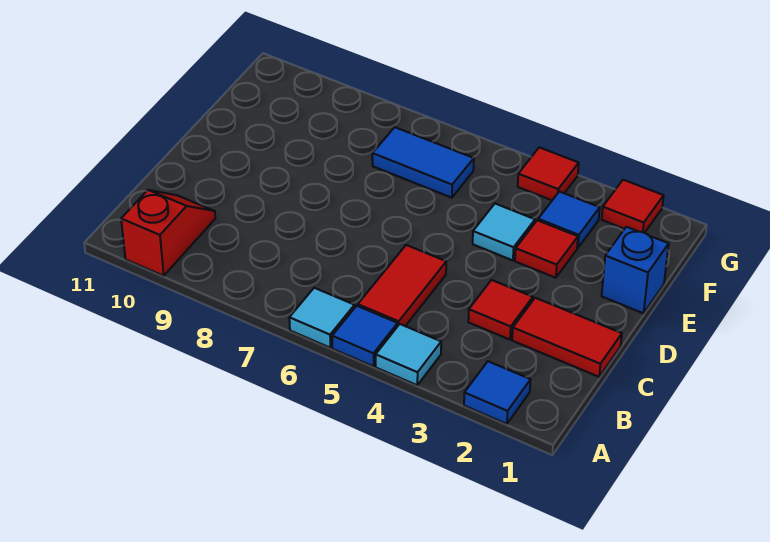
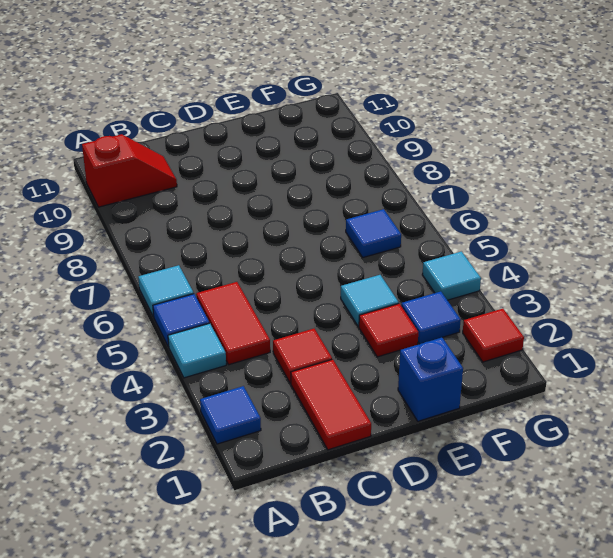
red 1x2 tile [358,245,446,326] -> red 1x2 tile turned to [196,282,270,365]
blue 1x2 tile [372,127,474,198] -> blue 1x1 tile [346,209,401,257]
red 1x1 tile [518,147,579,200] -> cyan 1x1 tile [422,251,481,300]

